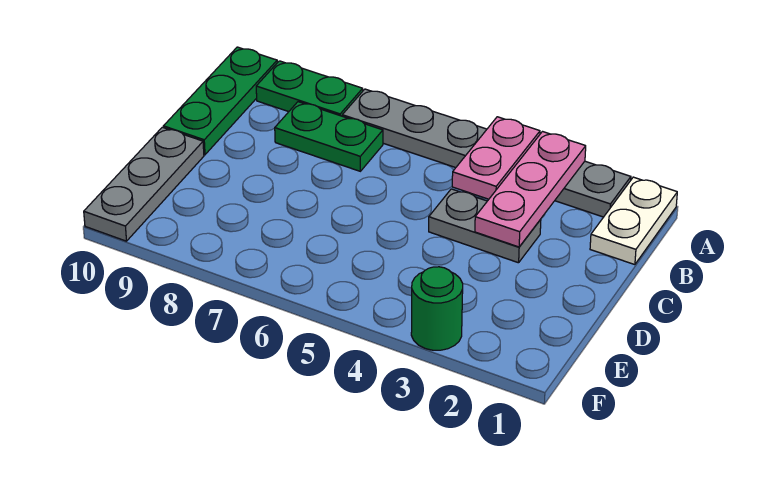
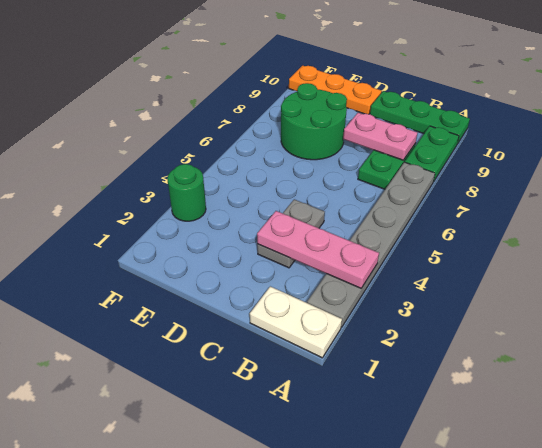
pink 1x2 plate [452,117,540,199] -> pink 1x2 plate moved to [343,113,417,160]
none -> green 2x2 round brick [281,83,347,160]
grey 1x3 plate [84,127,204,241] -> orange 1x3 plate [289,66,382,114]

